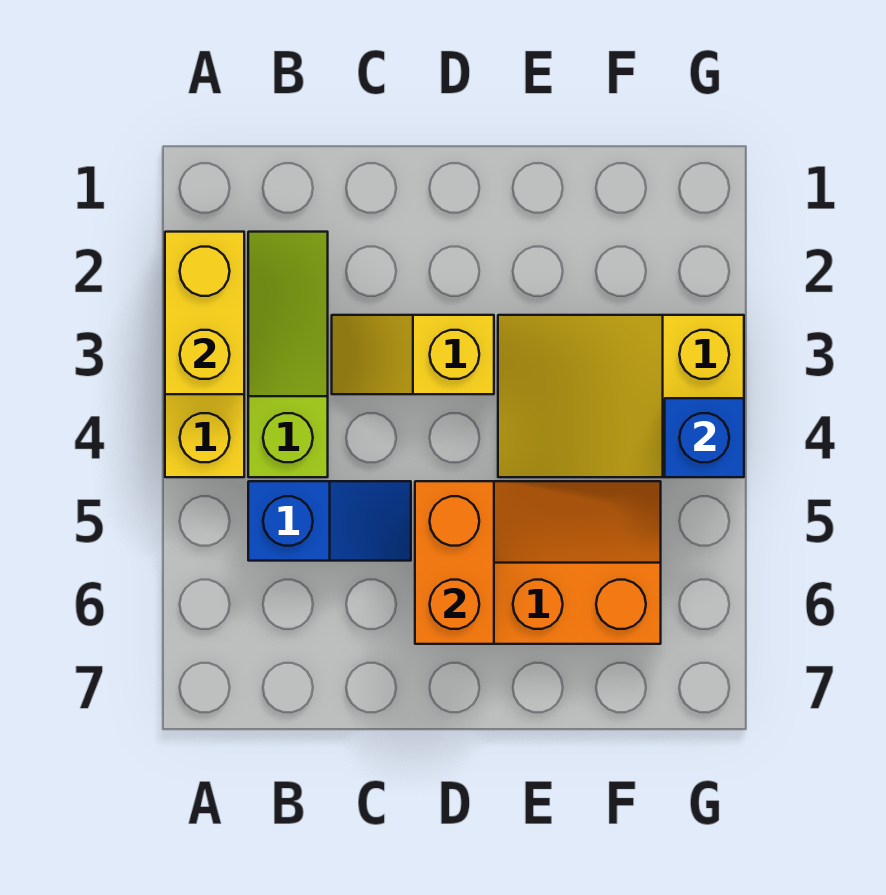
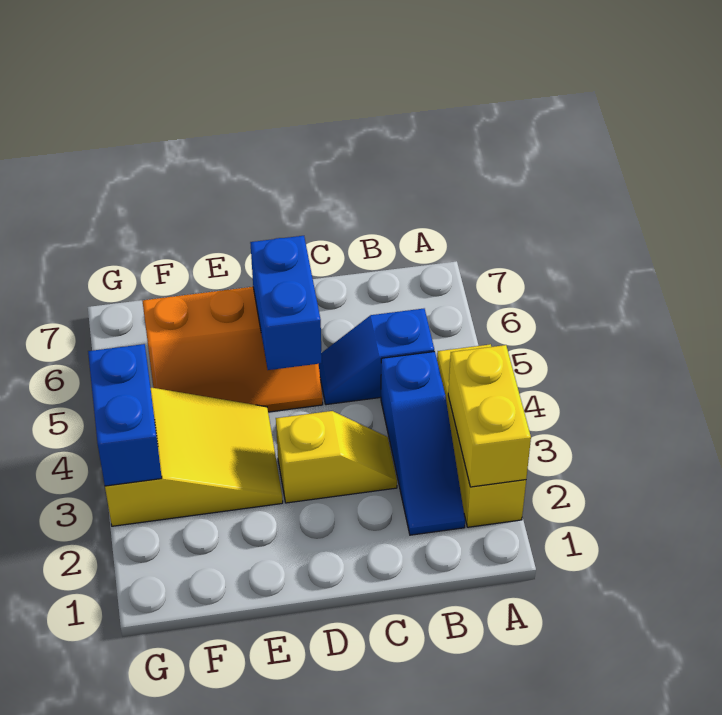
lime 1x3 slope [248,232,328,477] -> blue 1x3 slope [381,351,465,535]
orange 1x2 brick [415,481,494,644] -> blue 1x2 brick [250,236,322,370]
blue 1x1 brick [665,398,744,477] -> blue 1x2 brick [88,344,162,486]

